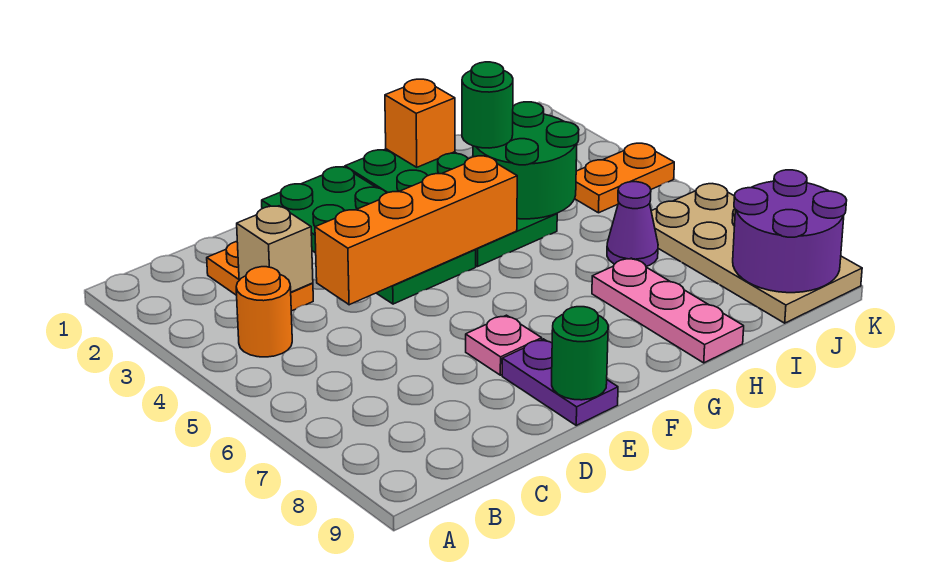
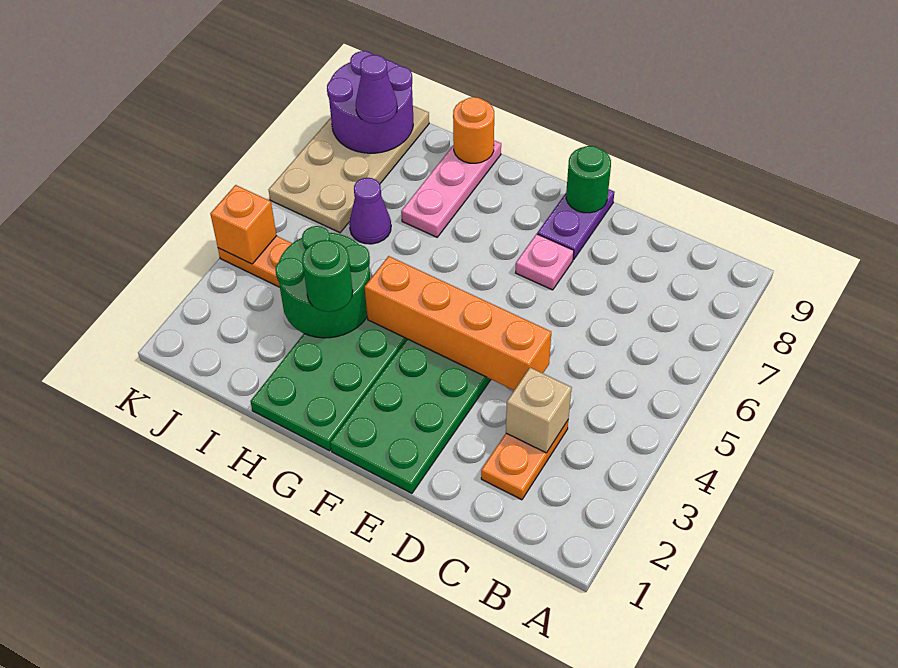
orange 1x1 round brick [236,267,292,357] -> orange 1x1 round brick moved to [453,97,494,163]
orange 1x1 brick [385,79,455,167] -> orange 1x1 brick moved to [210,185,277,264]
none -> purple 1x1 cone [356,55,397,124]

